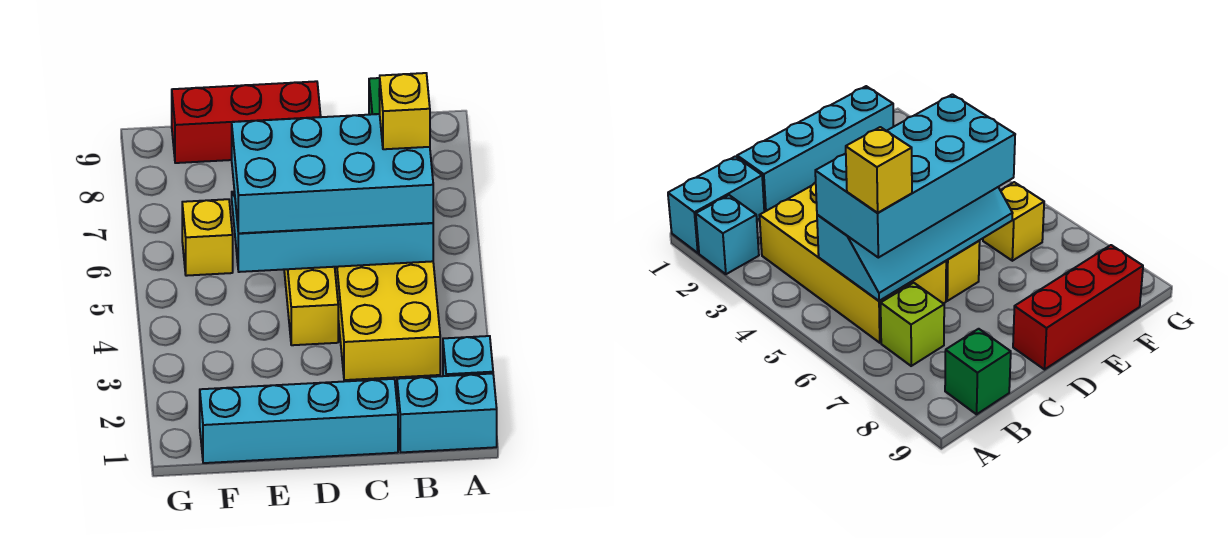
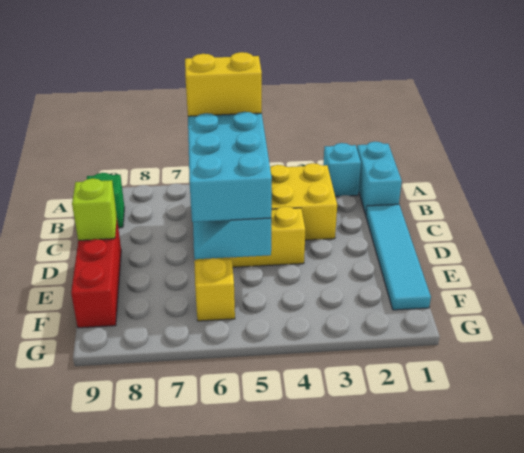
yellow 1x1 brick [379,73,430,149] -> yellow 1x2 brick [185,52,262,116]
lime 1x1 brick [881,283,944,366] -> lime 1x1 brick moved to [72,178,117,240]
cyan 1x4 brick [200,379,398,463] -> cyan 1x4 tile [366,204,431,310]

